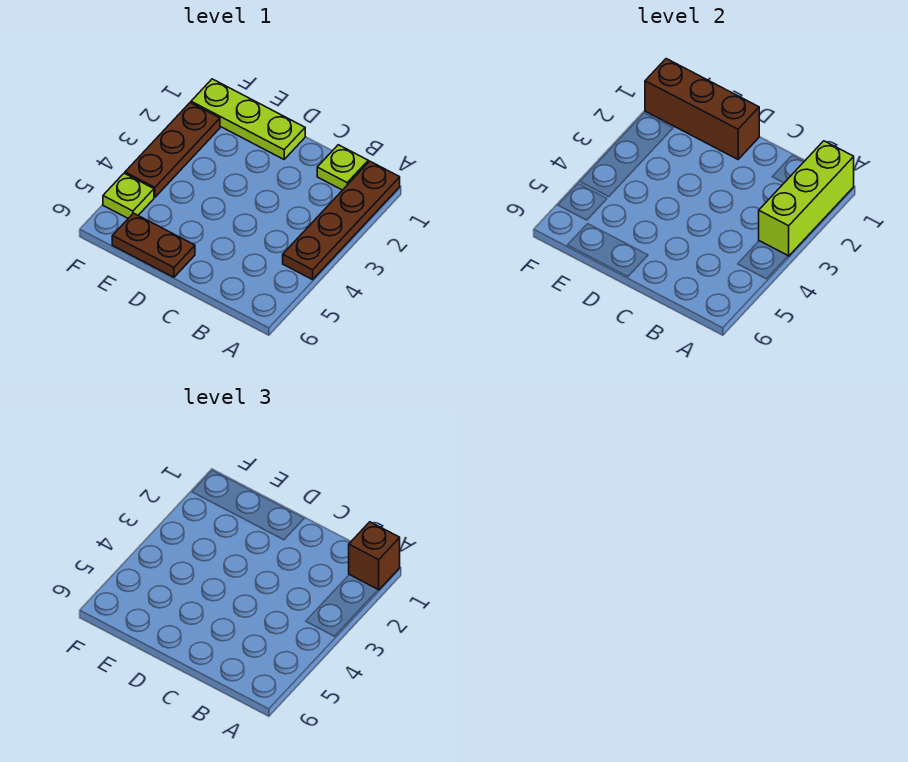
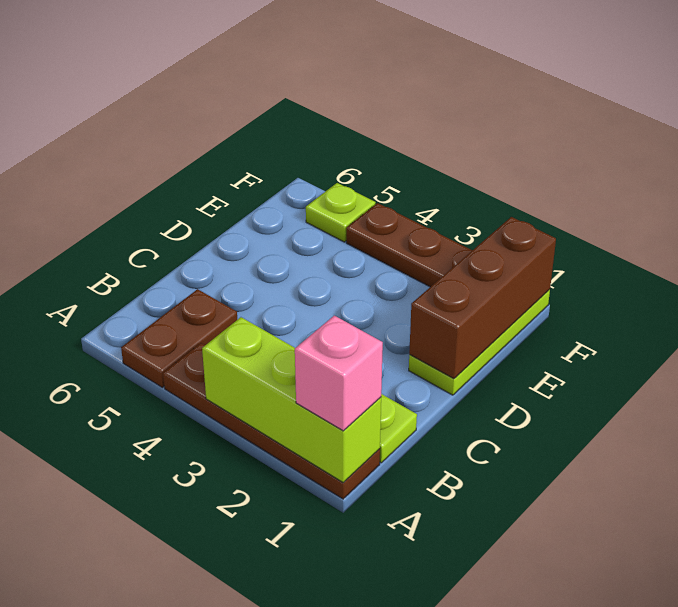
brown 1x1 brick [349,522,400,590] -> pink 1x1 brick [295,316,383,431]
brown 1x2 plate [112,213,195,277] -> brown 1x2 plate moved to [121,289,237,387]

